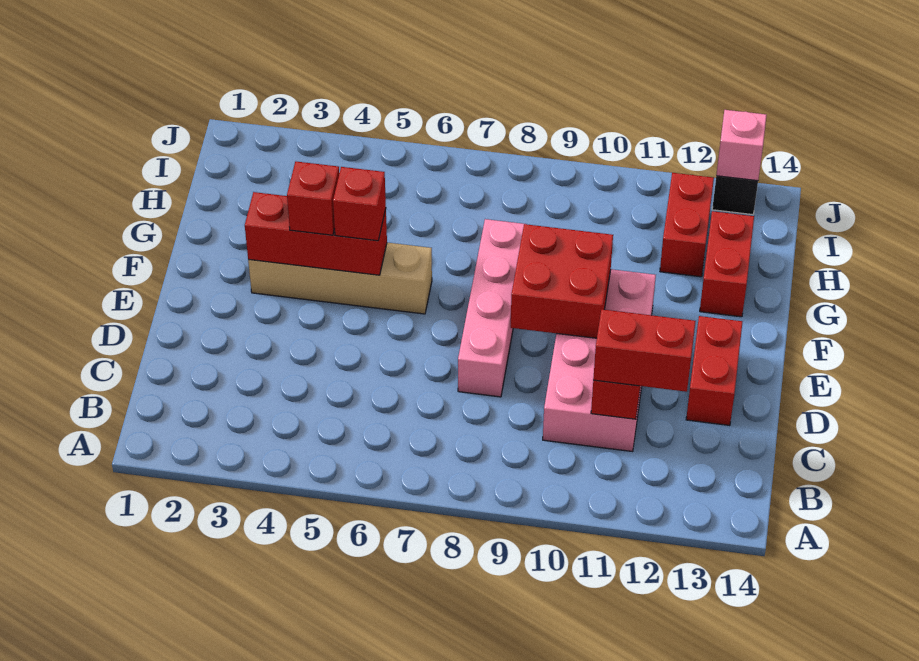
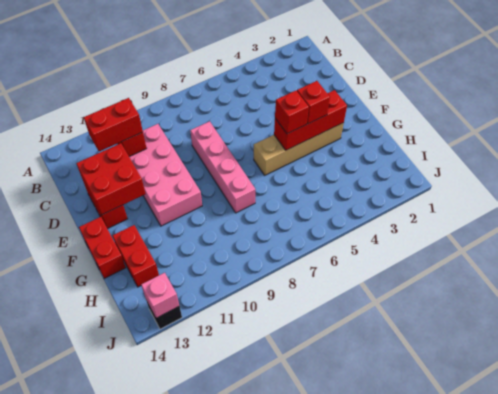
red 2x2 brick [511,224,613,338] -> red 2x2 brick moved to [76,143,146,215]
red 1x2 brick [660,173,714,277] -> red 1x2 brick moved to [79,217,126,279]

